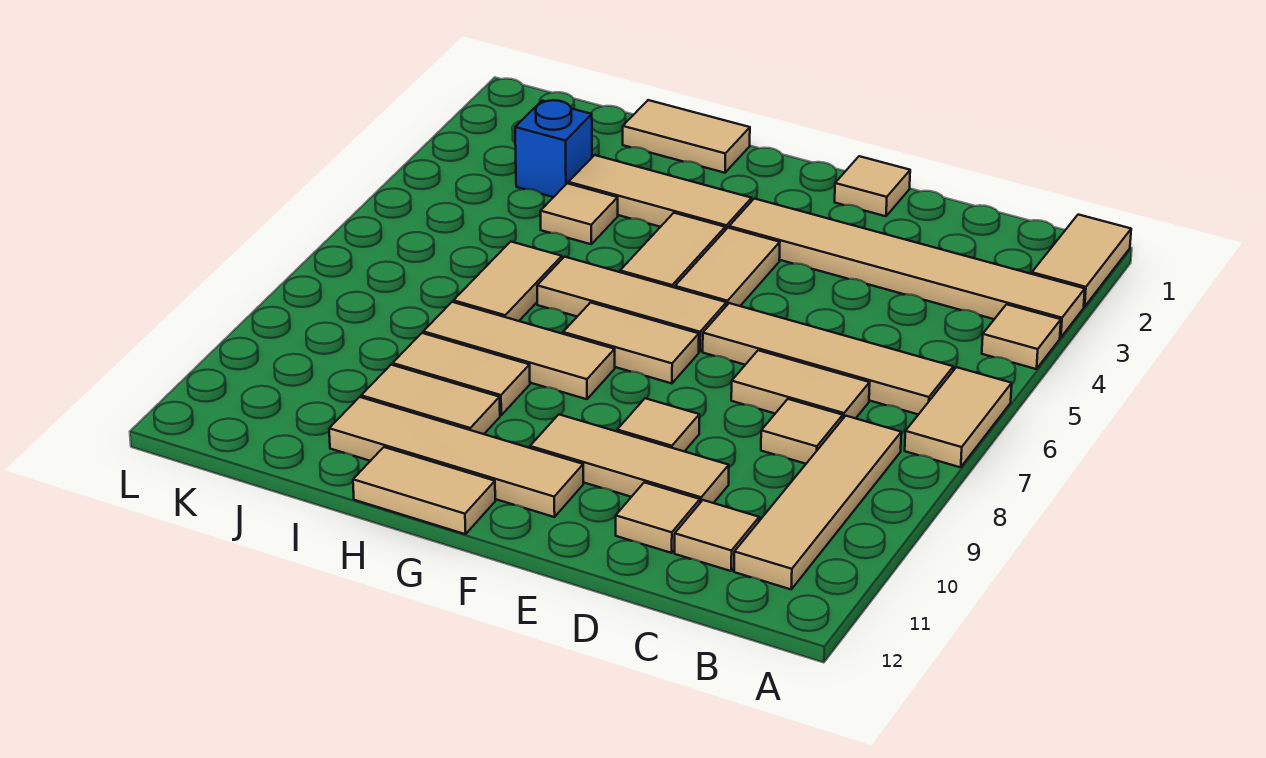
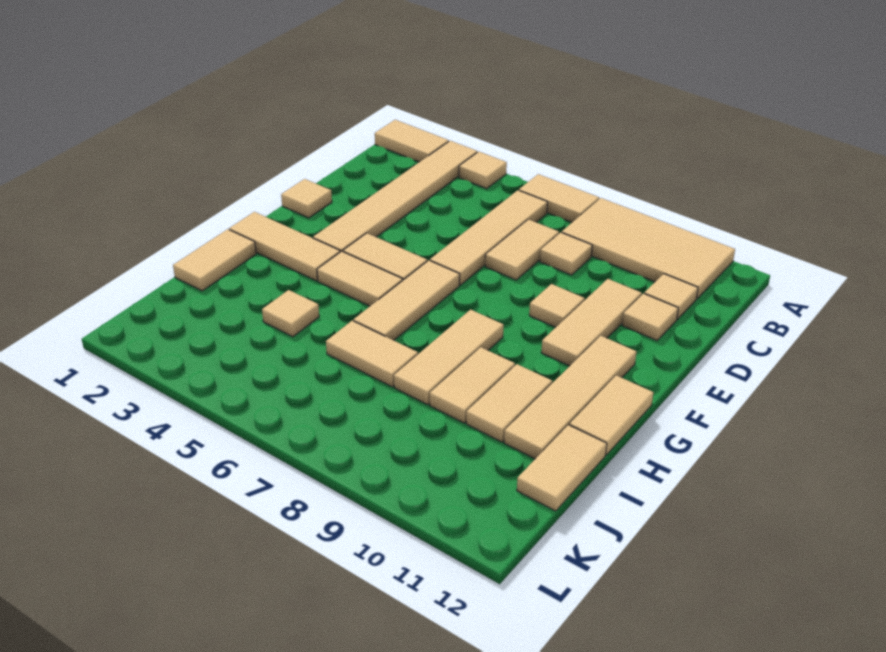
tan 1x4 tile [734,416,901,589] -> tan 2x4 tile [562,198,735,299]
tan 1x2 tile [563,303,699,383] -> tan 1x2 tile moved to [517,425,607,511]
tan 1x3 tile [568,155,752,230] -> tan 1x3 tile turned to [229,212,340,281]
blue 1x1 brick [515,100,592,197] -> none

